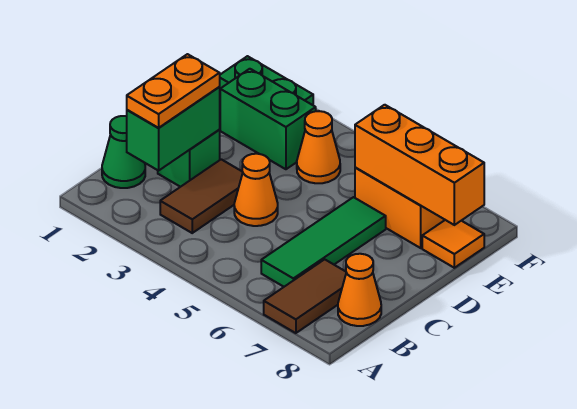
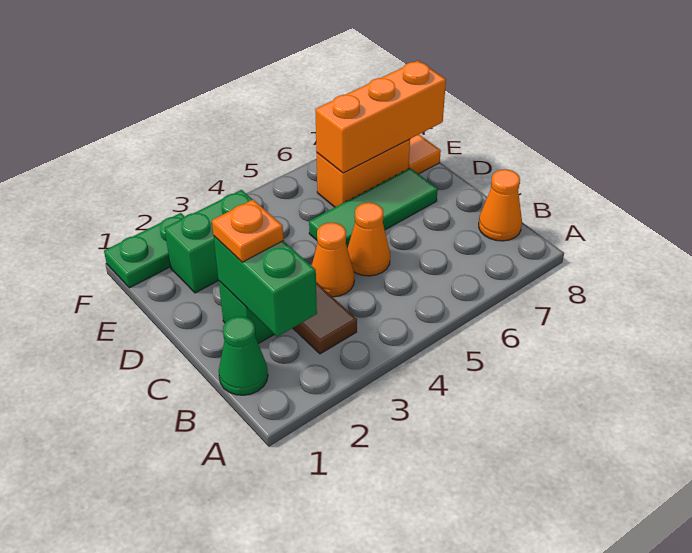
brown 1x2 tile [264,259,346,333] -> none
orange 1x2 plate [127,54,220,128] -> orange 1x1 plate [212,200,283,262]
green 1x3 tile [261,197,386,287] -> green 1x3 tile turned to [309,168,438,248]
orange 1x1 cone [297,111,340,183] -> orange 1x1 cone moved to [347,203,390,276]

